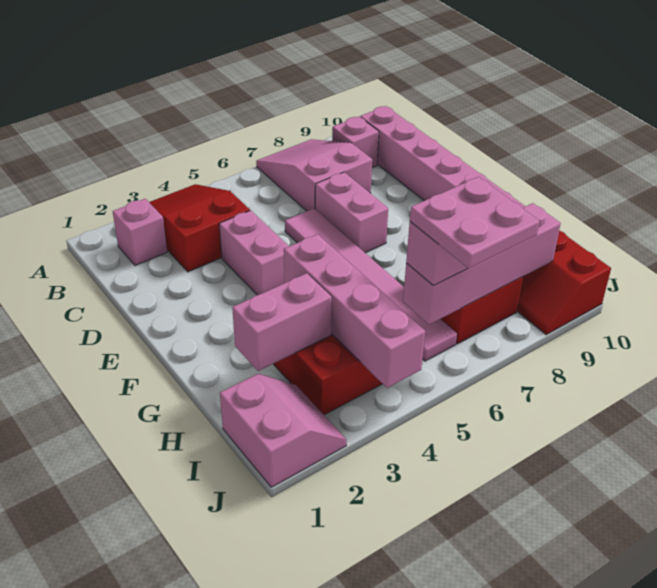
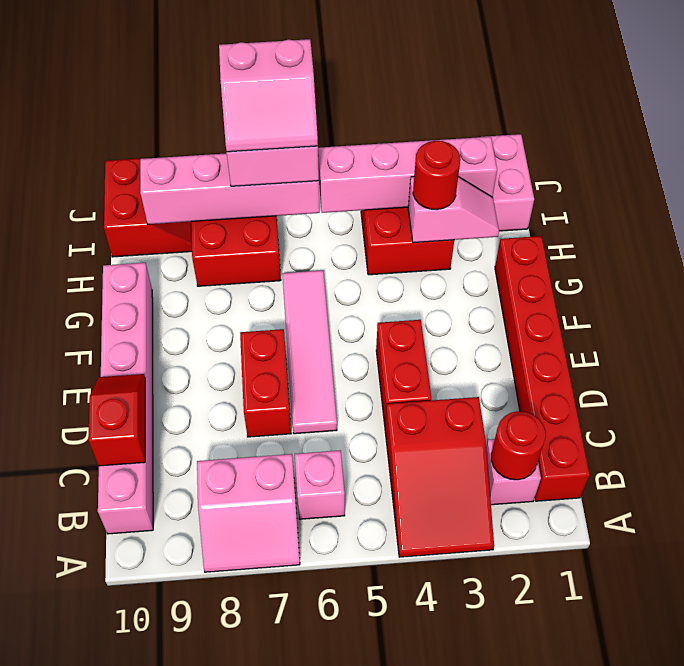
pink 2x3 slope [256,139,372,211] -> pink 2x2 slope [197,454,300,572]
none -> red 1x6 brick [495,236,590,501]
none -> red 1x1 round brick [491,411,546,480]
pink 1x1 brick [332,117,379,167] -> pink 1x1 brick moved to [295,450,345,519]
none -> red 1x2 slope [88,374,145,466]
pink 1x2 brick [219,210,289,295] -> red 1x2 brick [376,320,431,424]
pink 1x6 tile [285,208,457,361] -> pink 1x4 tile [282,270,337,434]
pink 1x2 brick [315,172,388,253] -> red 1x2 brick [240,329,291,437]
pink 1x4 brick [284,234,425,388] -> pink 1x4 brick turned to [318,137,497,213]
pink 1x2 brick [232,273,332,371] -> pink 1x2 slope [408,177,499,243]
none -> red 1x1 round brick [413,141,460,210]
pink 2x2 plate [410,177,540,269] -> pink 2x2 slope [219,39,318,152]

